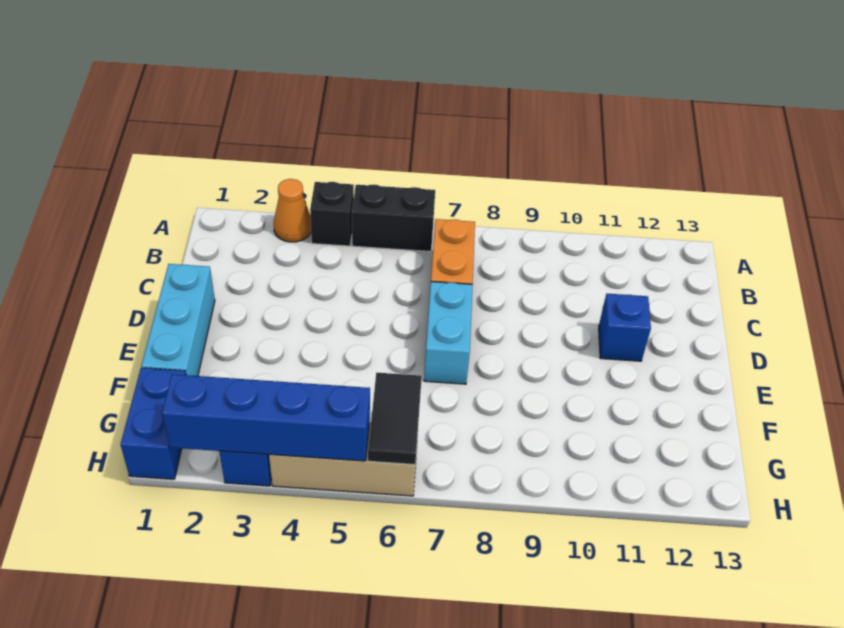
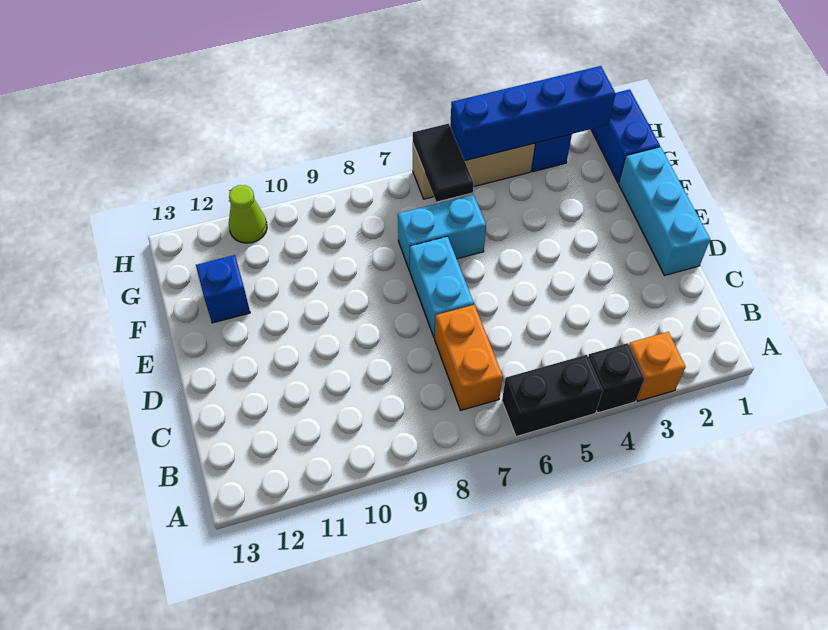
orange 1x1 cone [274,179,311,242] -> orange 1x1 brick [629,332,686,401]
blue 1x1 brick [599,294,651,361] -> blue 1x1 brick moved to [196,255,250,323]
none -> cyan 1x2 brick [398,194,486,271]
none -> lime 1x1 cone [229,185,267,243]

